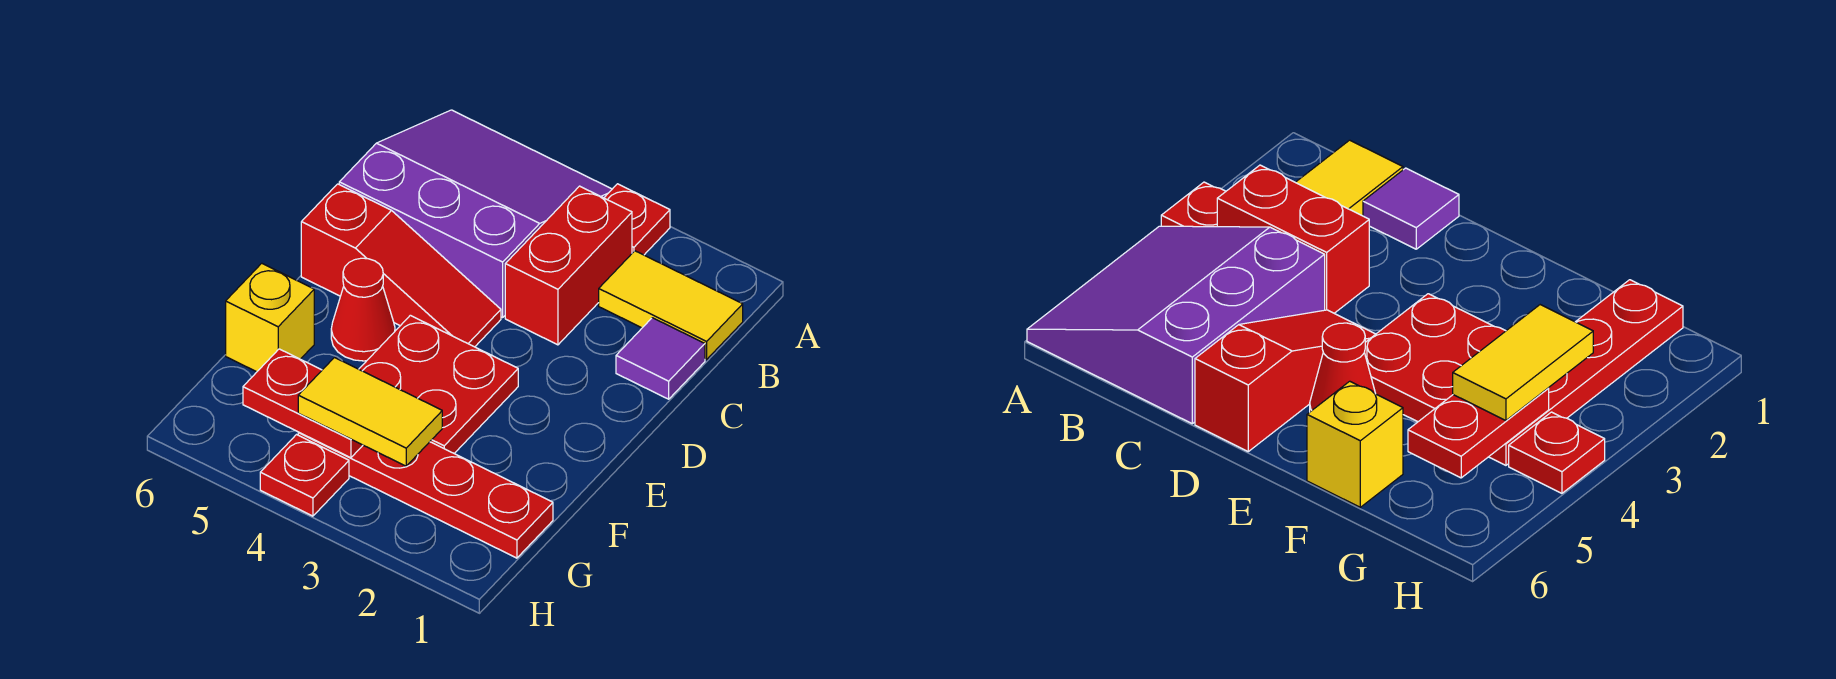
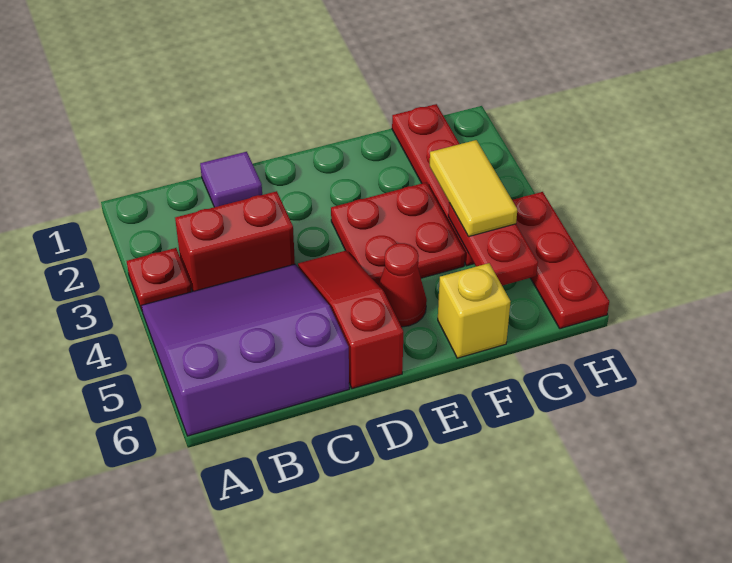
purple 3x3 slope [339,110,612,317] -> purple 3x3 slope turned to [142,264,349,436]
yellow 1x2 tile [599,251,743,359] -> none
red 1x1 plate [260,435,349,516] -> red 1x3 plate [512,192,609,329]

